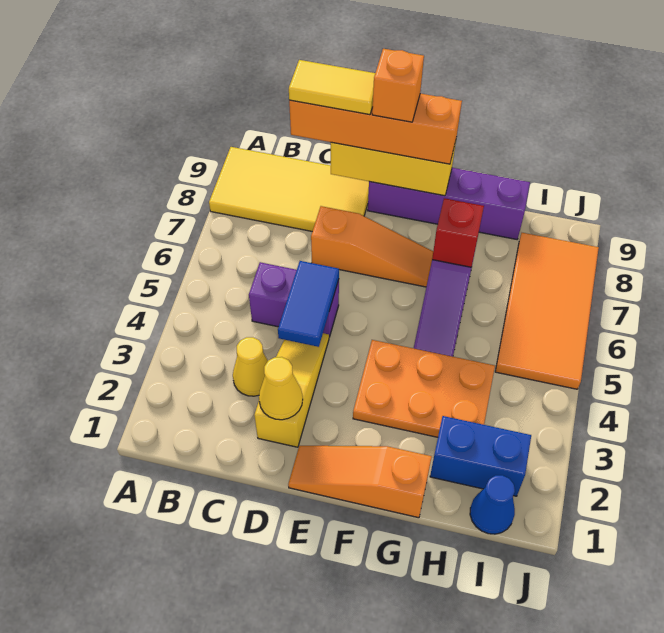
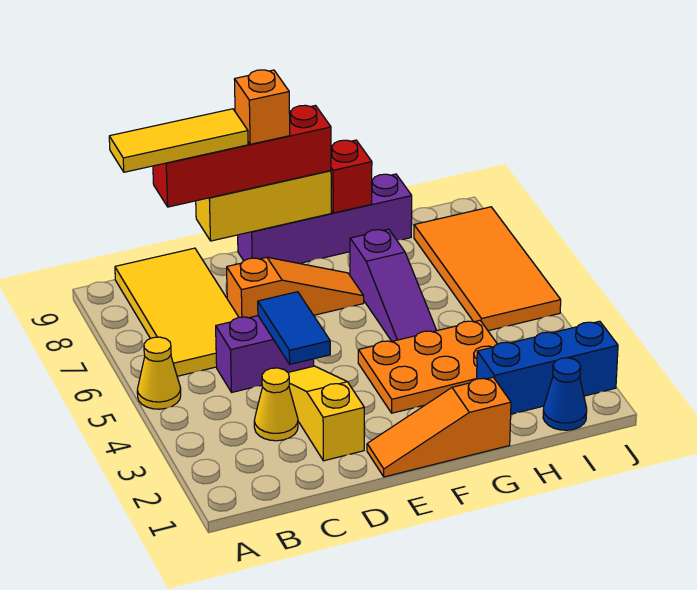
yellow 2x4 tile [209,147,369,232] -> yellow 2x4 tile turned to [115,248,238,376]
orange 1x4 brick [289,93,462,164] -> red 1x4 brick [153,105,331,207]
yellow 1x2 tile [289,60,375,115] -> yellow 1x3 tile [109,109,248,172]
yellow 1x1 cone [259,357,303,420] -> yellow 1x1 cone moved to [137,337,181,409]
red 1x1 brick [432,198,484,267] -> red 1x1 brick moved to [331,140,372,213]
blue 1x2 brick [430,416,531,496] -> blue 1x3 brick [477,321,618,414]

